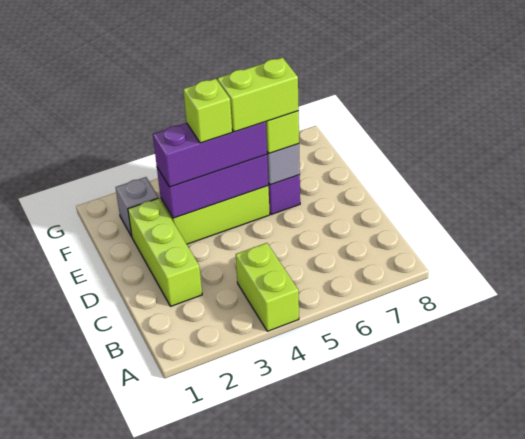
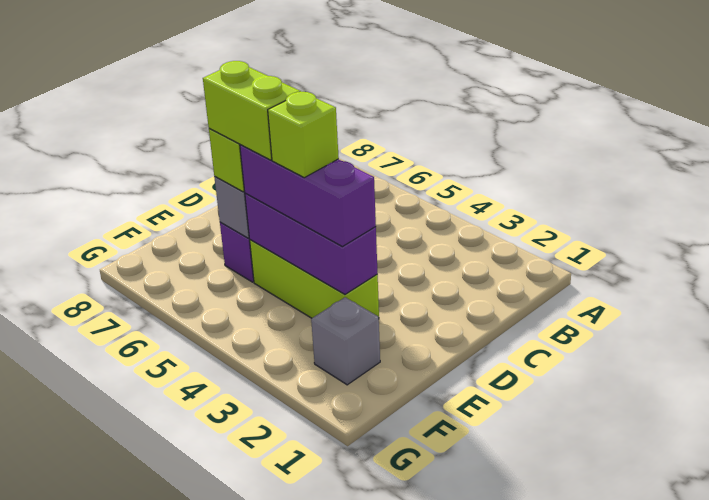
lime 1x2 brick [236,243,299,331] -> none
lime 1x3 brick [128,198,202,306] -> none

